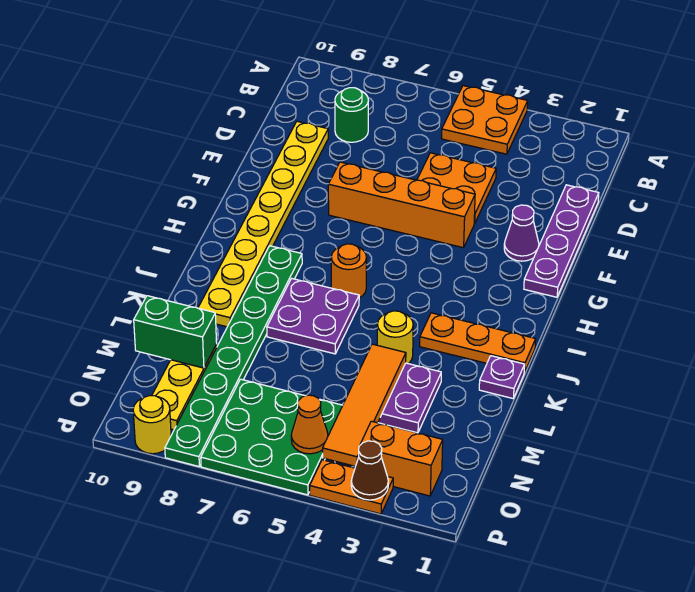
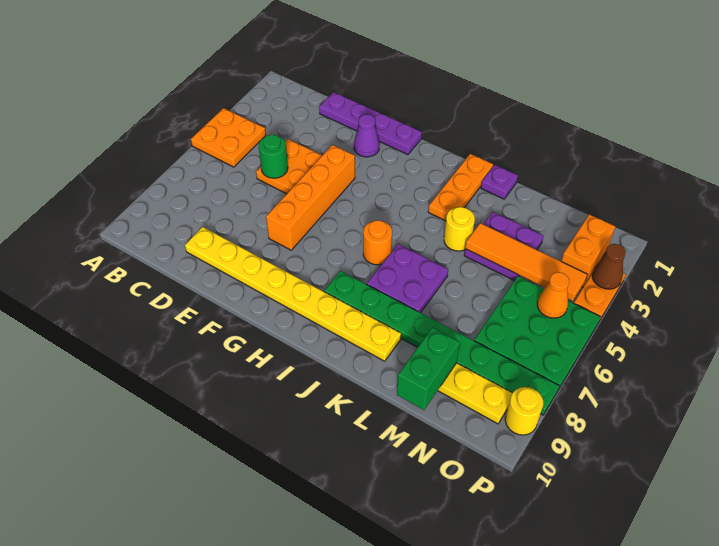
green 1x1 round brick [335,88,368,142] -> green 1x1 round brick moved to [259,135,288,178]

